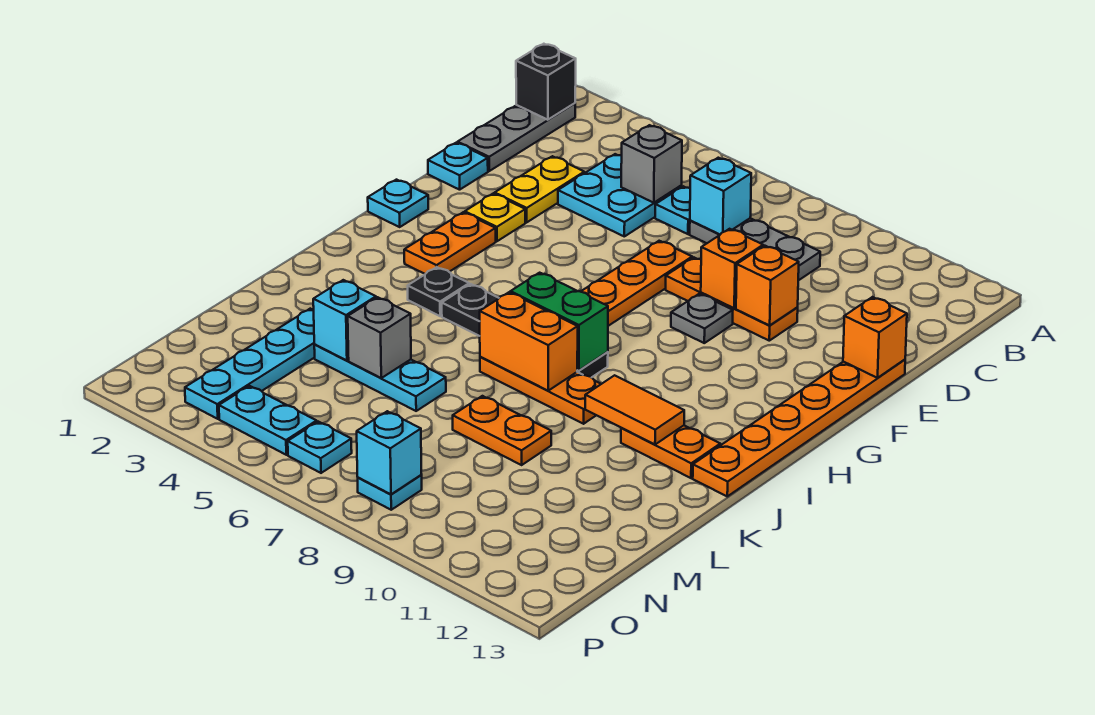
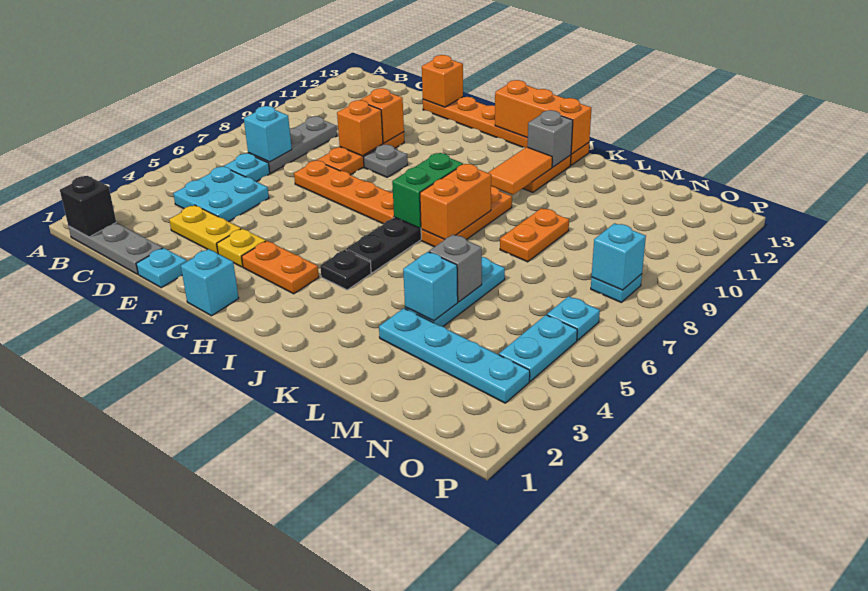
grey 1x1 brick [621,125,682,203] -> grey 1x1 brick moved to [528,110,573,167]
cyan 1x1 plate [368,180,428,227] -> cyan 1x1 brick [181,249,239,316]
none -> orange 1x3 brick [495,80,591,154]

